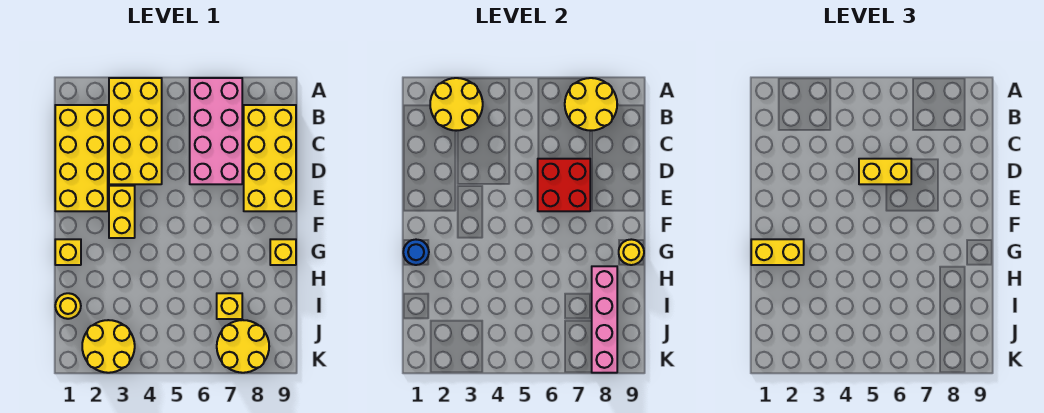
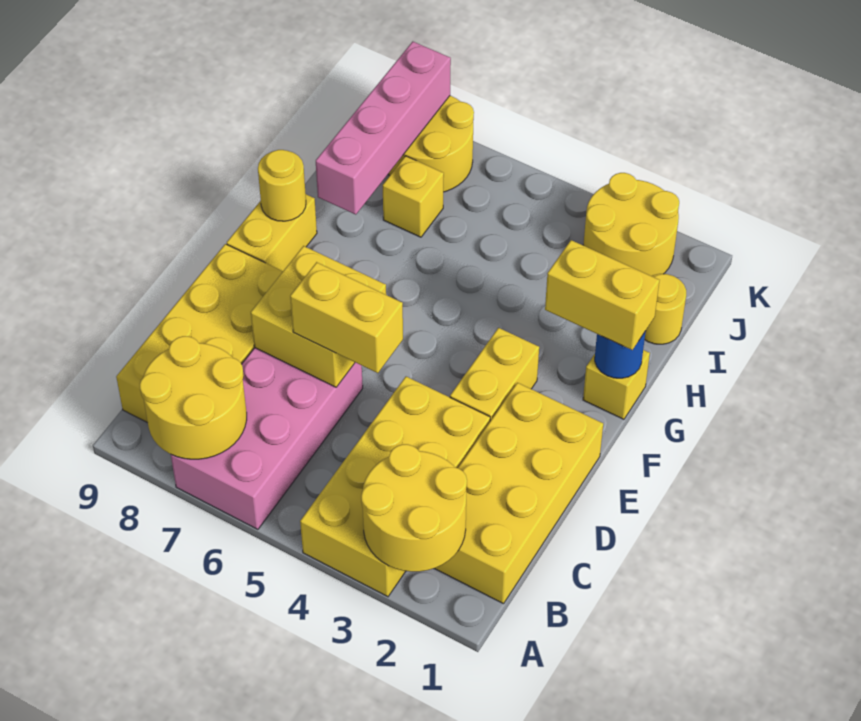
red 2x2 brick [538,159,590,211] -> yellow 2x2 brick [251,246,386,387]
yellow 1x1 brick [270,239,296,265] -> yellow 1x2 brick [227,194,317,271]

